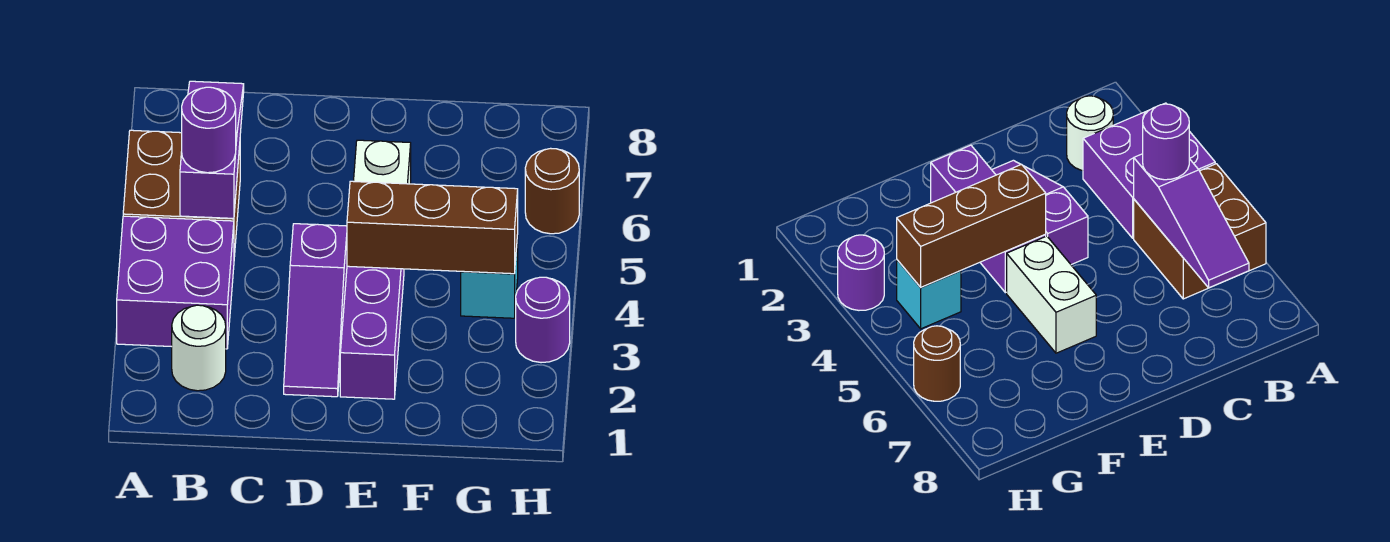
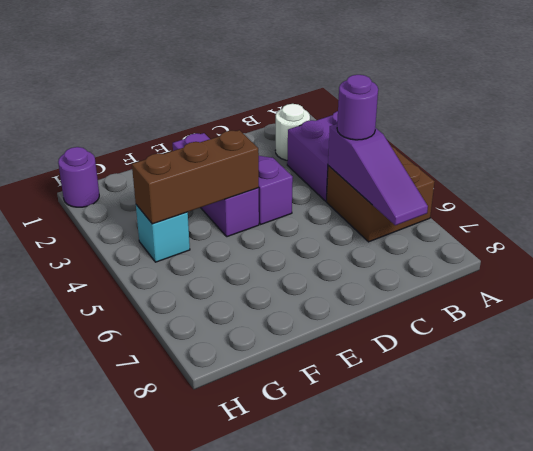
white 1x2 brick [353,140,411,184] -> none
purple 1x1 round brick [516,277,570,363] -> purple 1x1 round brick moved to [58,147,99,207]
brown 1x1 round brick [525,148,579,234] -> none

